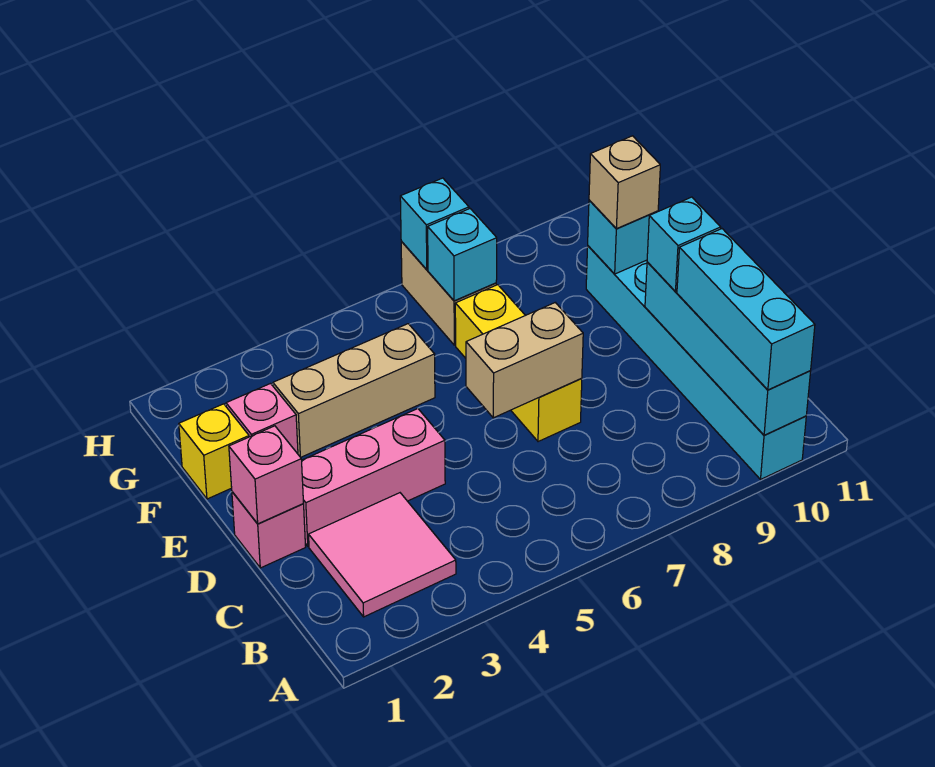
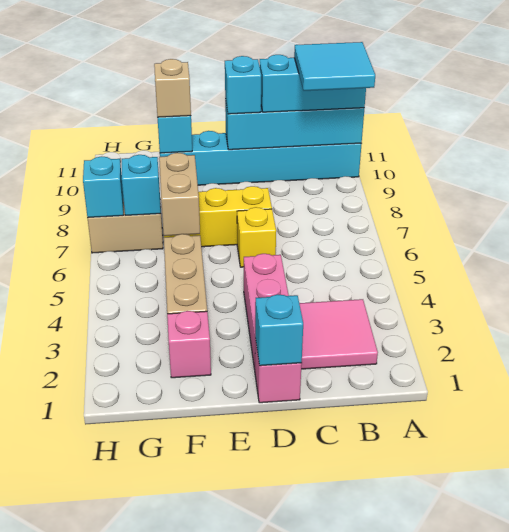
none -> cyan 2x2 tile [294,42,375,91]
pink 1x1 brick [229,426,303,524] -> cyan 1x1 brick [255,294,303,366]
tan 1x2 brick [466,303,583,418] -> tan 1x2 brick moved to [159,153,200,236]
yellow 1x1 brick [179,404,249,499] -> yellow 1x1 brick moved to [237,207,276,267]

